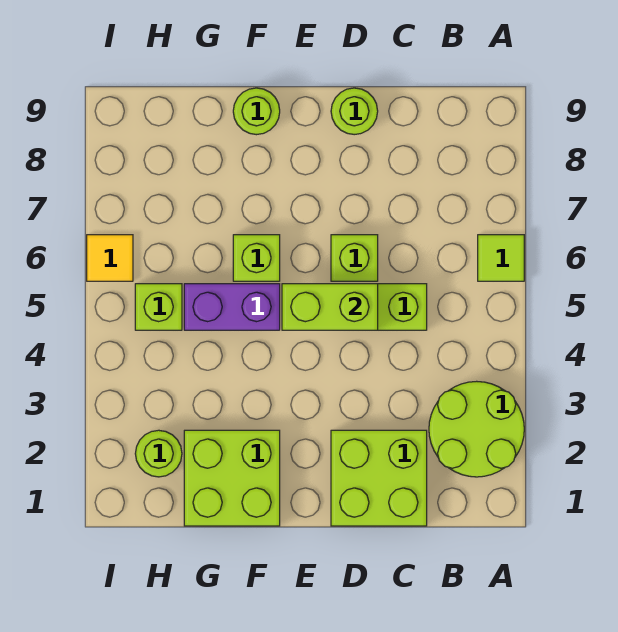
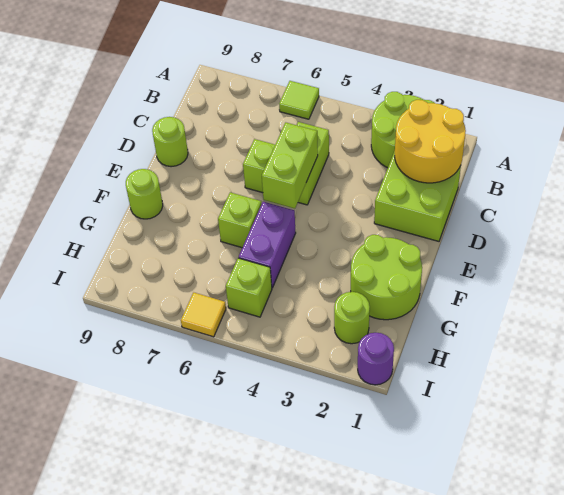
none -> yellow 2x2 round brick [395,100,466,183]
lime 2x2 brick [184,430,280,526] -> lime 2x2 round brick [351,235,422,320]
none -> purple 1x1 round brick [358,333,394,385]

